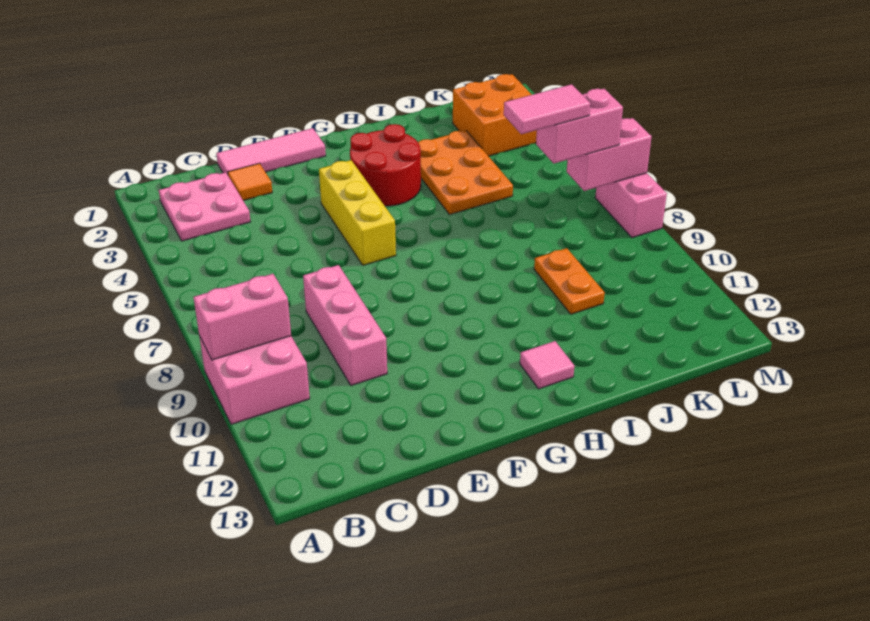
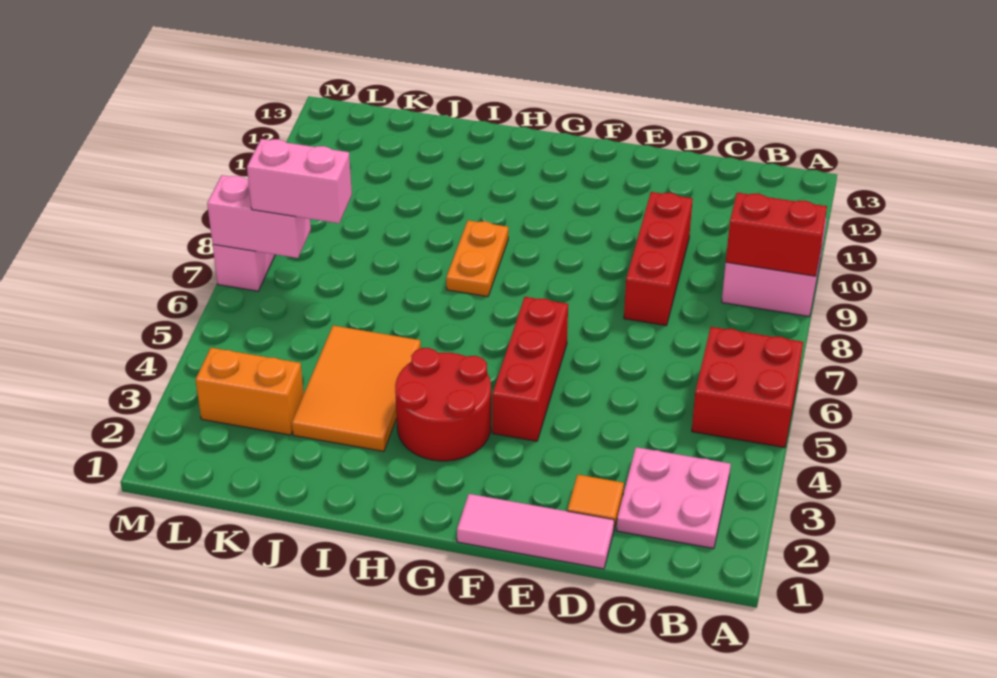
none -> red 2x2 brick [692,327,803,448]
pink 1x2 brick [193,274,291,360] -> red 1x2 brick [726,193,827,276]
pink 1x3 brick [303,265,387,386] -> red 1x3 brick [624,192,693,326]
yellow 1x3 brick [319,160,396,265] -> red 1x3 brick [492,297,568,441]
pink 1x1 tile [520,341,574,389] -> none
orange 2x3 plate [418,130,513,214] -> orange 2x3 tile [292,326,421,451]
pink 1x2 tile [504,84,590,134] -> none
orange 1x2 plate [534,248,605,314] -> orange 1x2 plate moved to [446,220,508,297]
orange 2x2 brick [453,74,537,156] -> orange 1x2 brick [195,348,304,435]

